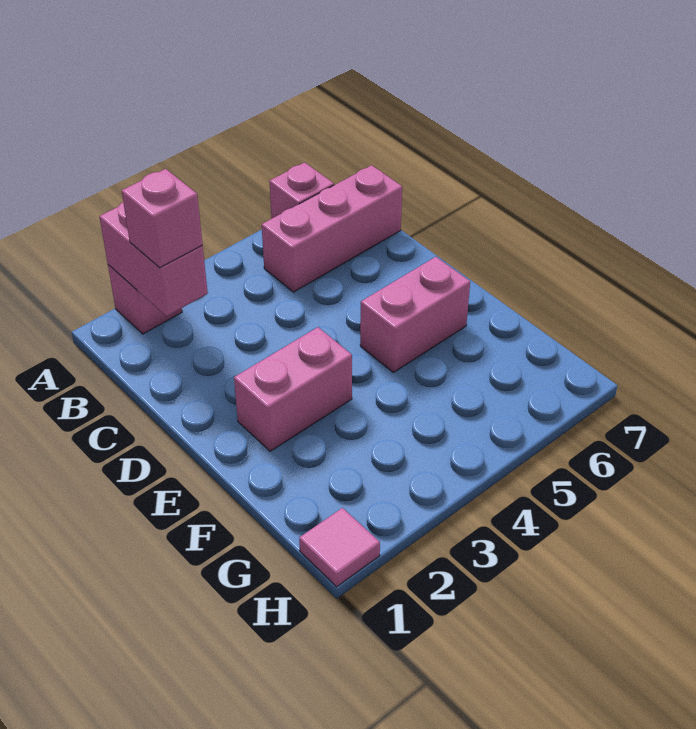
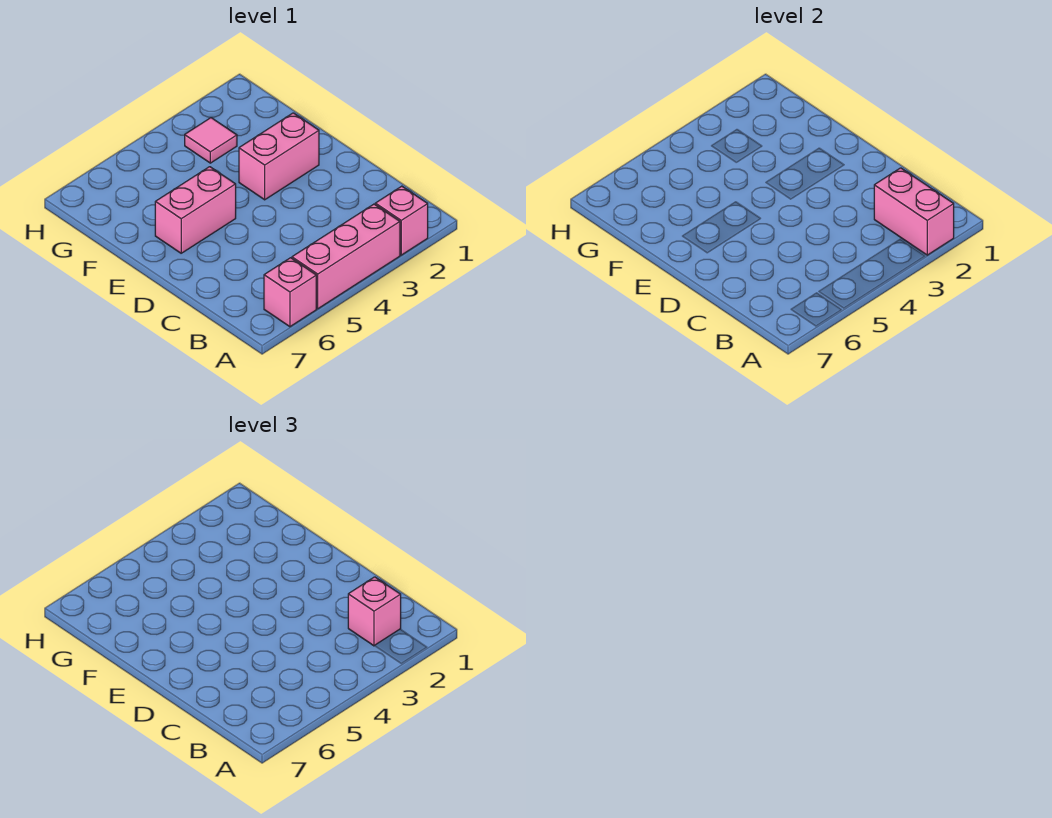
pink 1x3 brick [262,165,402,292] -> pink 1x3 brick moved to [292,204,400,309]
pink 1x1 tile [299,508,380,587] -> pink 1x1 tile moved to [185,118,237,163]

